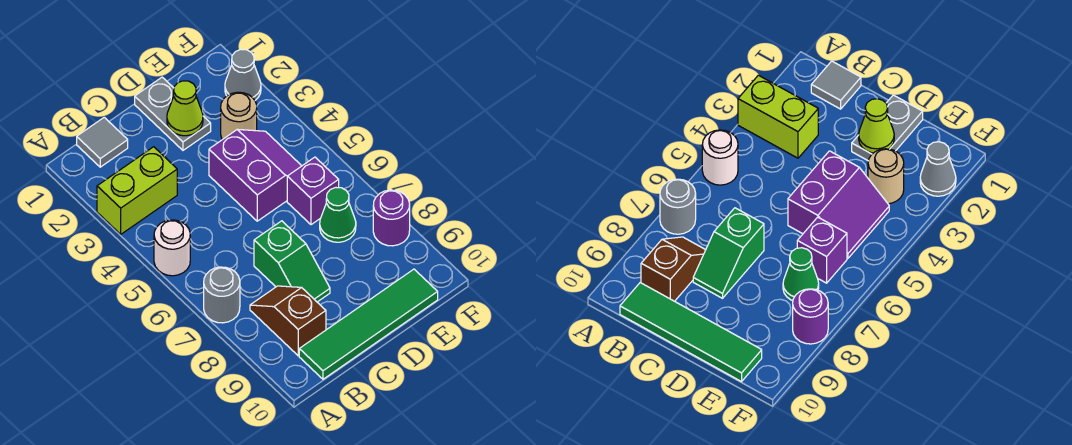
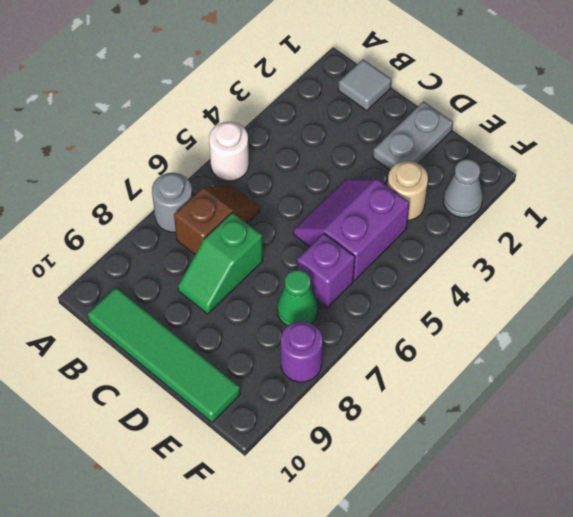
lime 1x2 brick [97,147,177,234] -> none
brown 1x2 slope [250,286,326,356] -> brown 1x2 slope moved to [174,185,260,254]
lime 1x1 cone [167,81,203,136] -> none
purple 2x2 slope [209,129,301,221] -> purple 2x2 slope turned to [293,179,410,280]

